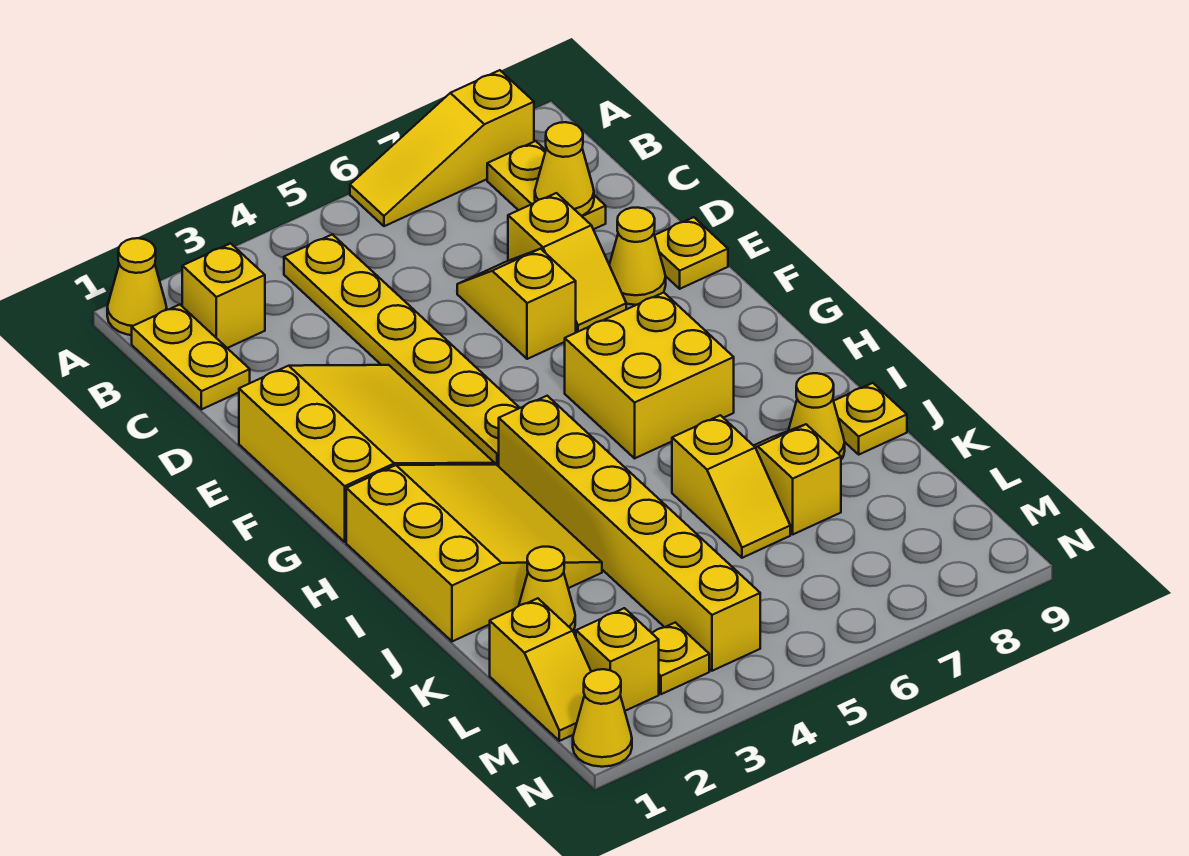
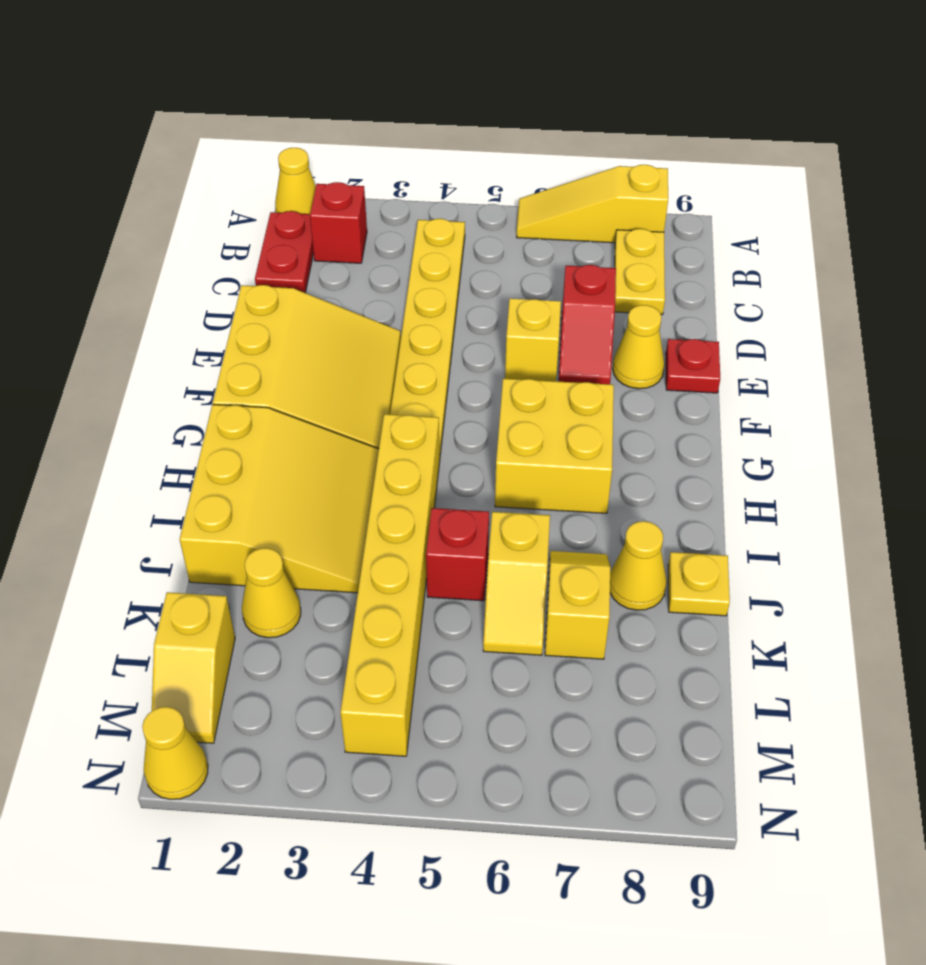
yellow 1x2 plate [132,305,250,409] -> red 1x2 plate [255,211,314,293]
yellow 1x1 brick [182,243,265,348] -> red 1x1 brick [310,182,367,263]
yellow 1x1 cone [535,122,594,216] -> none
yellow 1x2 slope [508,193,626,332] -> red 1x2 slope [559,265,616,384]
yellow 1x1 plate [655,217,728,289] -> red 1x1 plate [666,339,720,393]
none -> red 1x1 brick [426,508,489,601]
yellow 1x1 brick [576,608,659,711] -> none
yellow 1x1 plate [652,622,709,694] -> none

